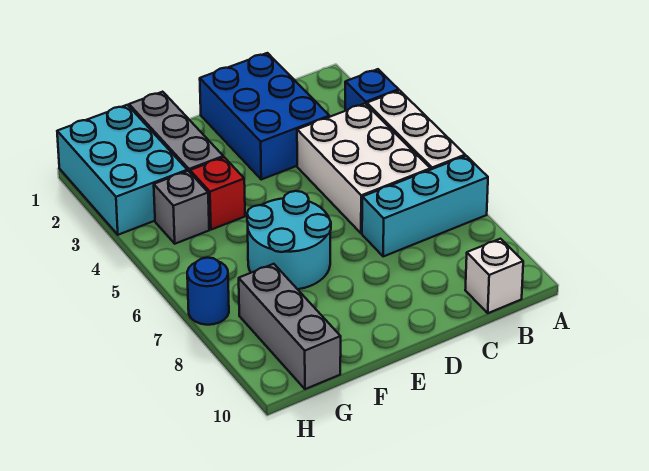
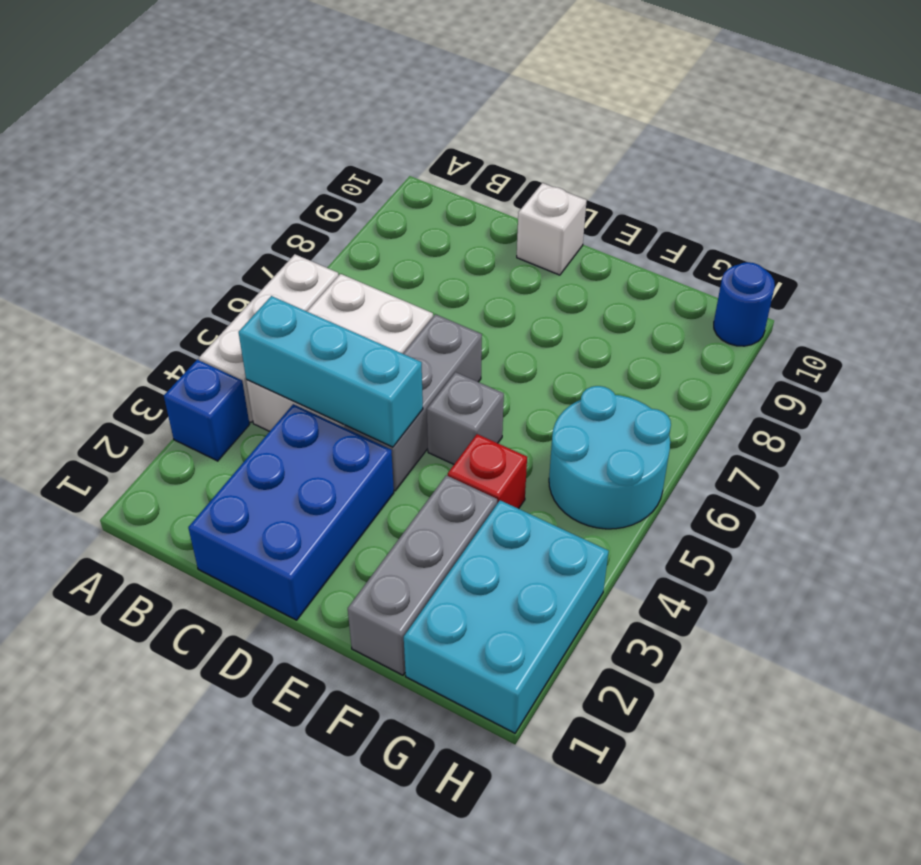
cyan 1x3 brick [362,156,488,256] -> cyan 1x3 brick moved to [239,296,423,447]
white 1x1 brick [465,239,523,313] -> white 1x1 brick moved to [517,183,587,275]
cyan 2x2 round brick [247,191,331,289] -> cyan 2x2 round brick moved to [549,386,671,529]
grey 1x1 brick [154,171,209,244] -> grey 1x1 brick moved to [427,372,504,464]
grey 1x3 brick [239,264,341,389] -> grey 1x3 brick moved to [345,314,482,491]
blue 1x1 round brick [187,258,229,325] -> blue 1x1 round brick moved to [714,262,775,346]

